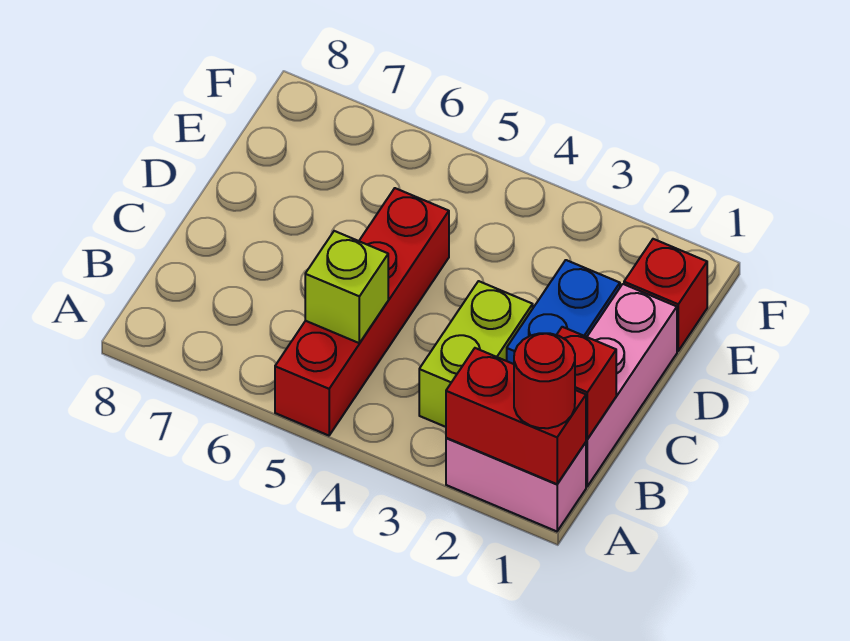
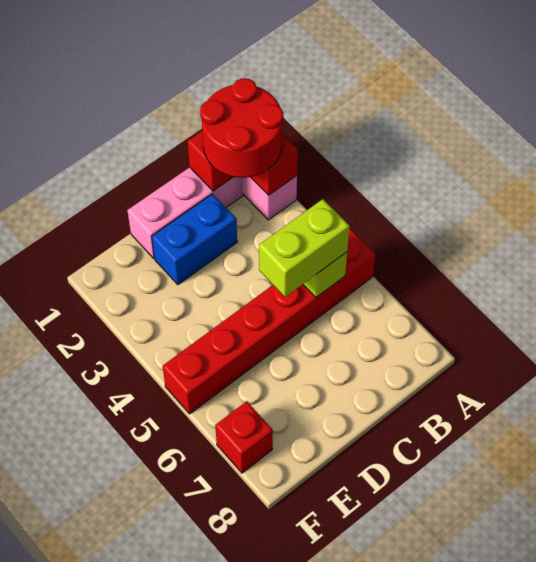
red 1x1 round brick [514,333,575,428] -> red 2x2 round brick [200,78,283,178]
red 1x4 brick [275,188,449,436] -> red 1x6 brick [163,229,376,414]
lime 1x2 brick [419,281,533,427] -> lime 1x2 brick moved to [259,199,350,297]
red 1x1 brick [624,239,707,351] -> red 1x1 brick moved to [215,401,273,473]

